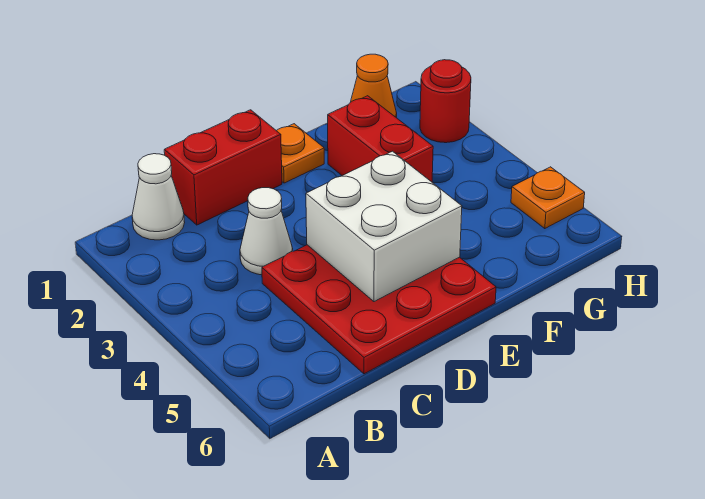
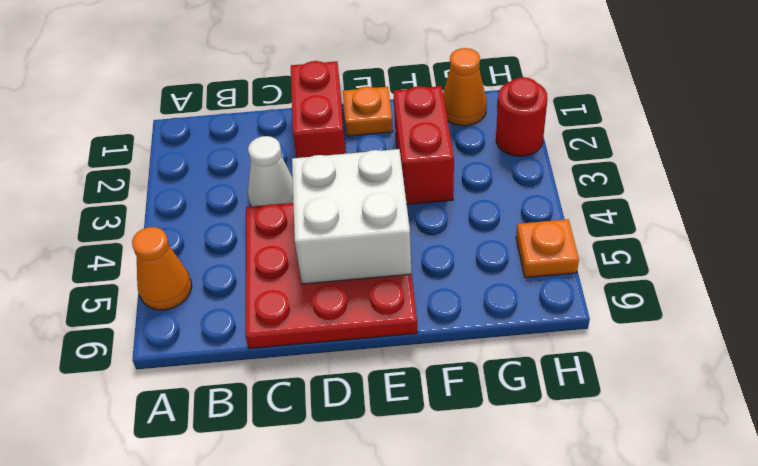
none -> orange 1x1 cone [132,227,192,310]
white 1x1 cone [132,154,185,240] -> none
red 1x2 brick [164,110,282,225] -> red 1x2 brick turned to [291,61,346,158]

